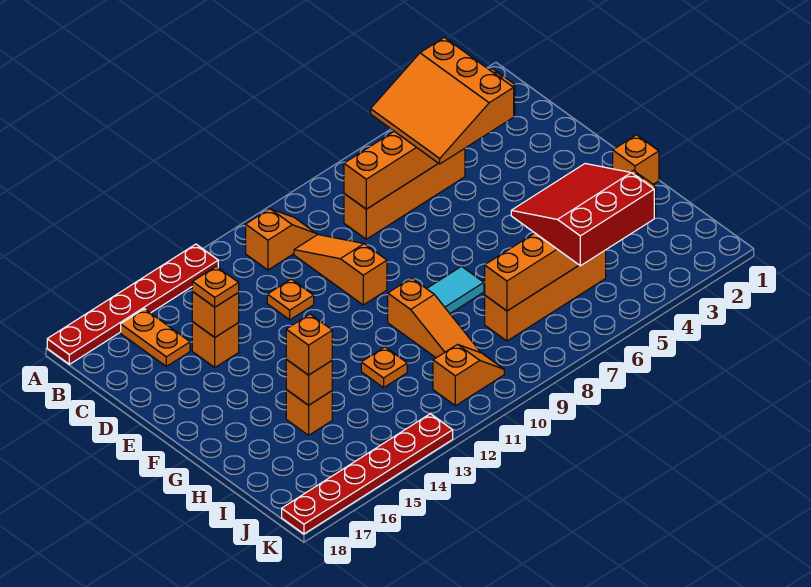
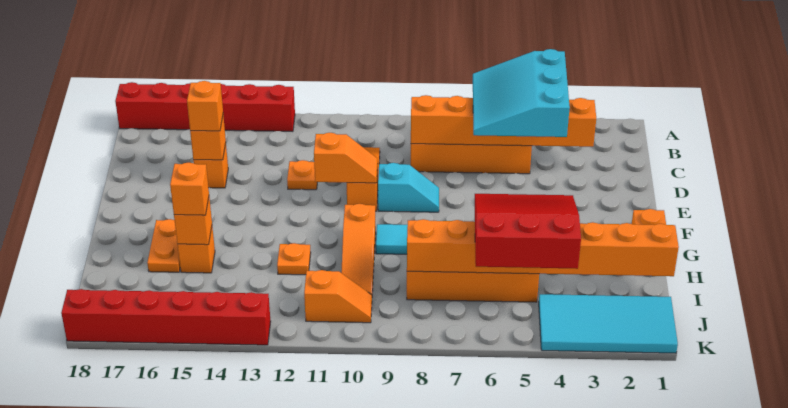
red 1x6 plate [47,244,218,364] -> red 1x6 brick [115,82,295,131]
orange 3x3 slope [371,37,514,164] -> cyan 3x3 slope [473,49,570,137]
orange 1x2 slope [246,209,317,270] -> orange 1x2 slope moved to [314,133,378,183]
orange 1x2 plate [121,309,190,366] -> orange 1x2 plate moved to [147,219,180,272]
orange 1x1 plate [192,266,239,307] -> orange 1x1 brick [187,81,223,131]
none -> cyan 1x2 slope [378,163,439,212]
orange 1x6 brick [485,170,656,311] -> orange 1x8 brick [407,219,679,276]
none -> cyan 2x4 tile [539,294,678,353]
red 1x6 plate [282,414,453,534] -> red 1x6 brick [61,289,271,345]

